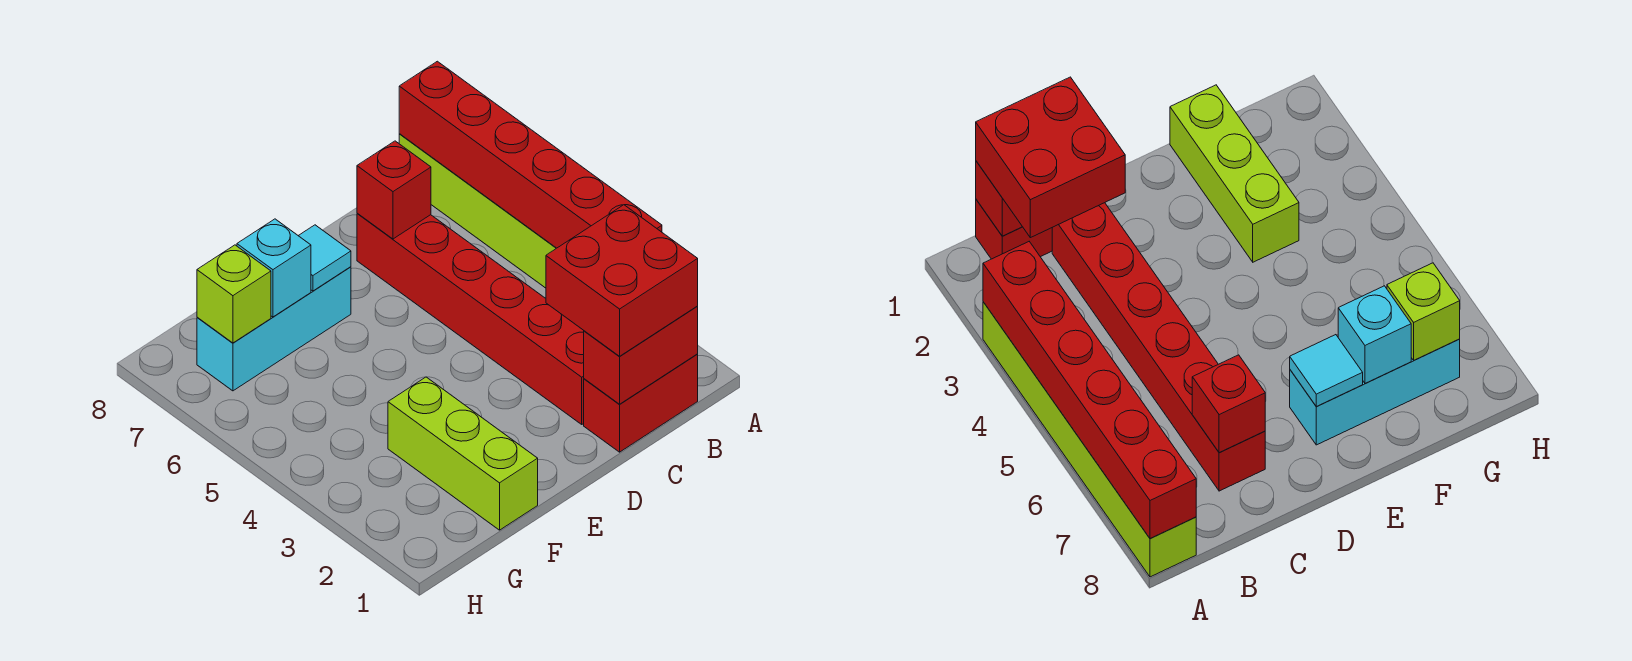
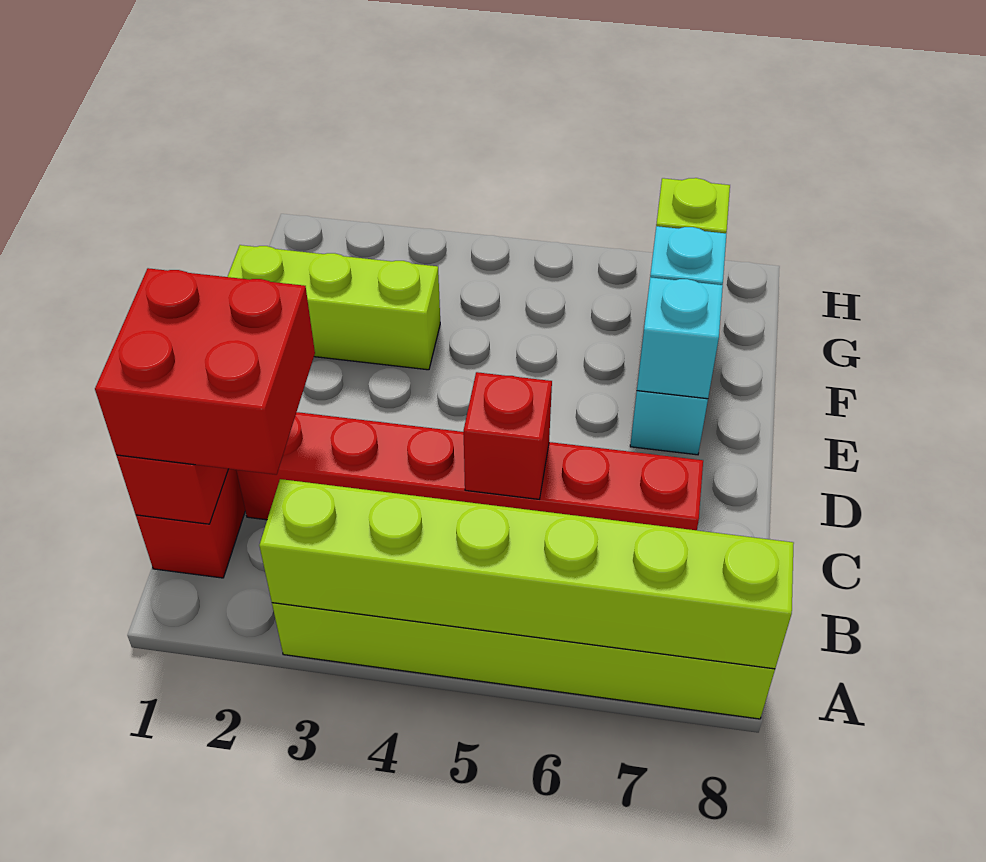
red 1x6 brick [399,61,662,248] -> lime 1x6 brick [259,479,794,669]
red 1x1 brick [357,141,431,239] -> red 1x1 brick moved to [463,372,552,499]
cyan 1x1 tile [298,225,351,291] -> cyan 1x1 brick [637,277,723,399]

